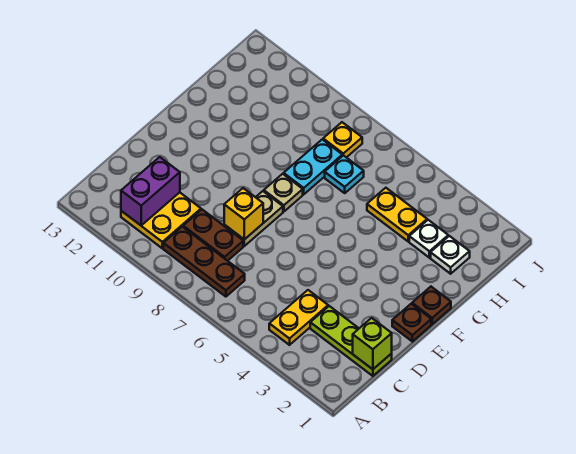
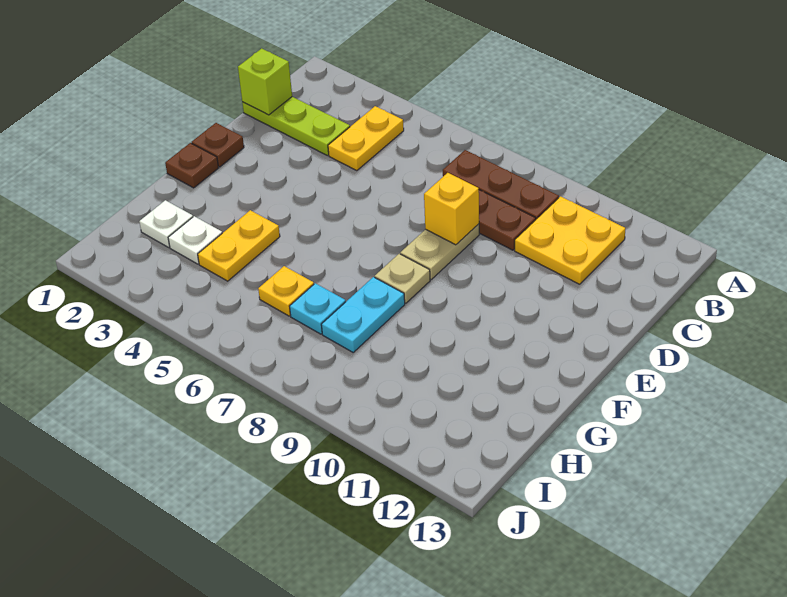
purple 1x2 brick [121,157,180,225] -> none
yellow 1x2 plate [367,188,427,241] -> yellow 1x2 plate turned to [198,210,280,281]
yellow 1x1 plate [323,122,362,157] -> yellow 1x1 plate moved to [258,266,314,316]

